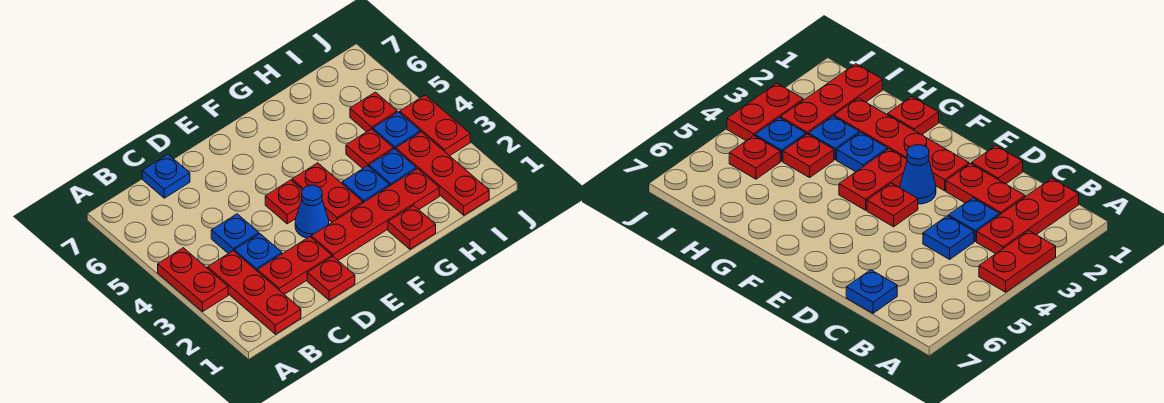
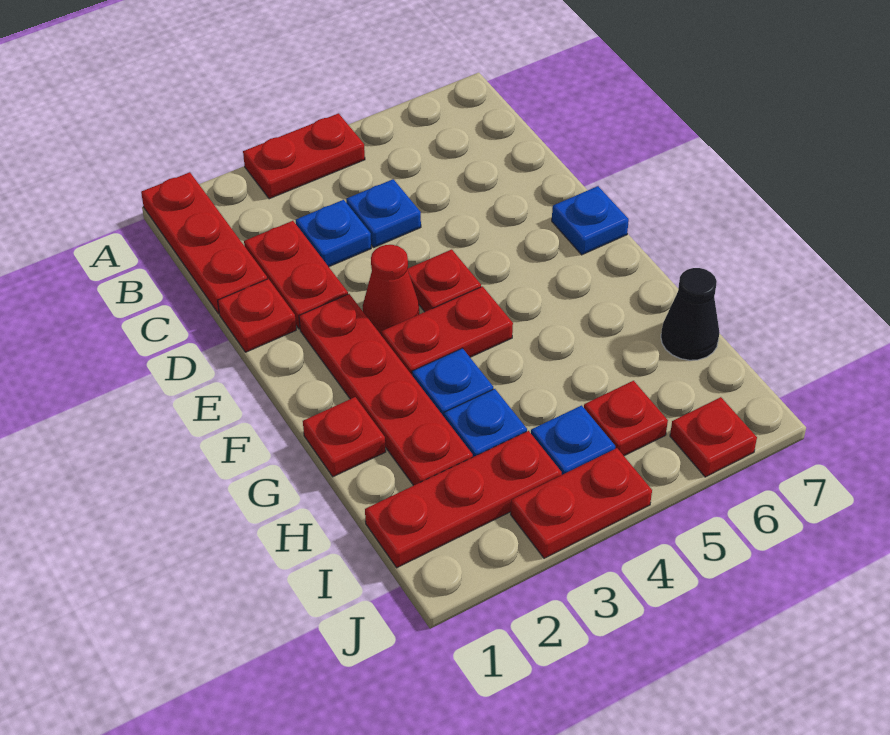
red 1x3 plate [208,251,301,334] -> red 1x3 plate turned to [141,172,267,314]
blue 1x1 plate [142,154,190,198] -> blue 1x1 plate moved to [552,186,629,255]
blue 1x1 cone [295,185,329,238] -> red 1x1 cone [363,245,419,335]
red 1x1 plate [346,129,393,169] -> red 1x1 plate moved to [670,397,757,477]
none -> black 1x1 cone [661,268,720,360]

